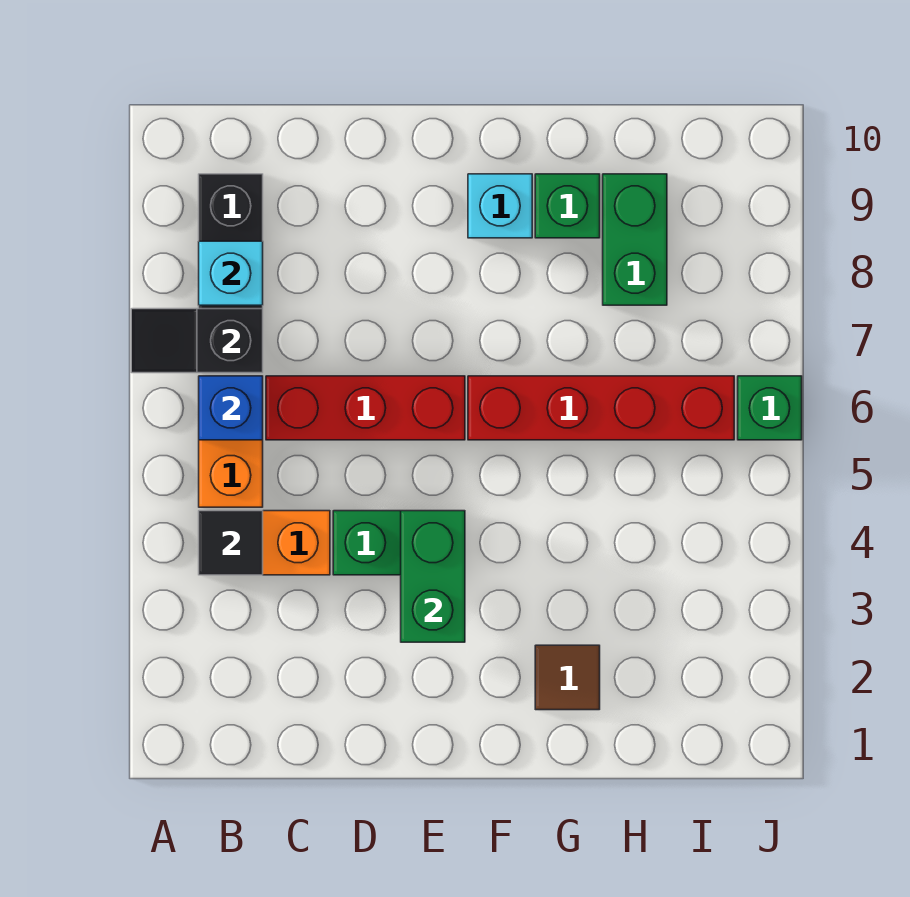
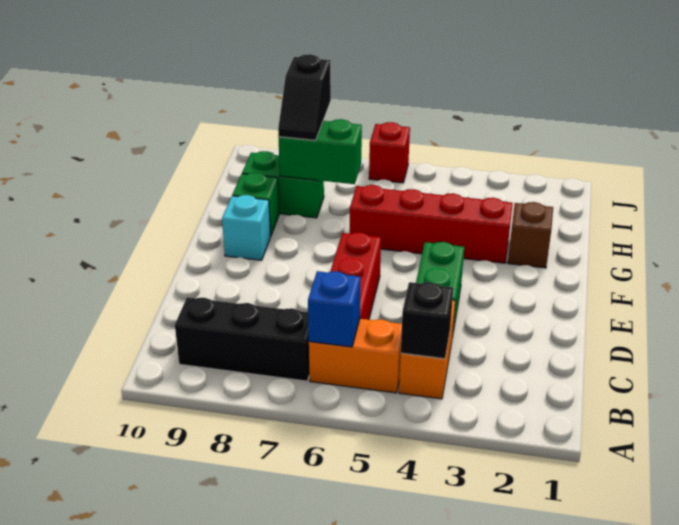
black 1x2 slope [131,309,263,373] -> black 1x2 slope moved to [278,54,331,140]
black 1x1 tile [199,511,263,575] -> black 1x1 brick [401,282,453,359]
cyan 1x1 brick [199,241,263,305] -> none
green 1x2 brick [401,511,465,642] -> green 1x2 brick moved to [278,119,362,184]
red 1x4 brick [468,376,734,440] -> red 1x4 brick turned to [350,185,513,263]
brown 1x1 tile [535,645,600,710] -> brown 1x1 brick [508,202,553,268]
green 1x1 brick [738,376,802,440] -> red 1x1 brick [369,122,410,183]

